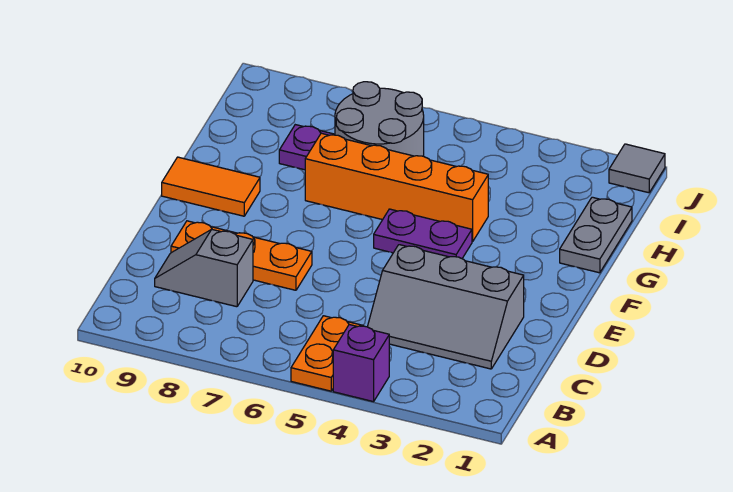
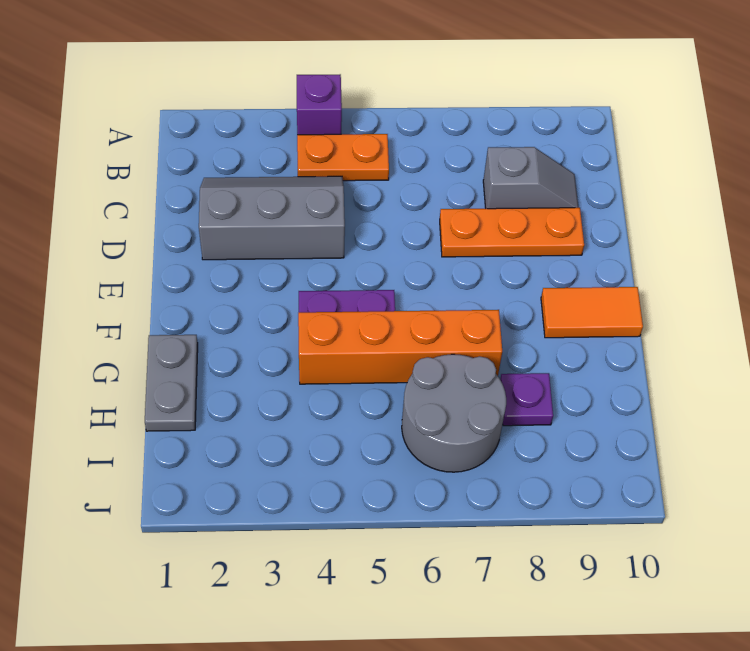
orange 1x2 plate [291,316,363,391] -> orange 1x2 plate turned to [297,134,389,181]
grey 1x1 tile [609,144,665,193] -> none

